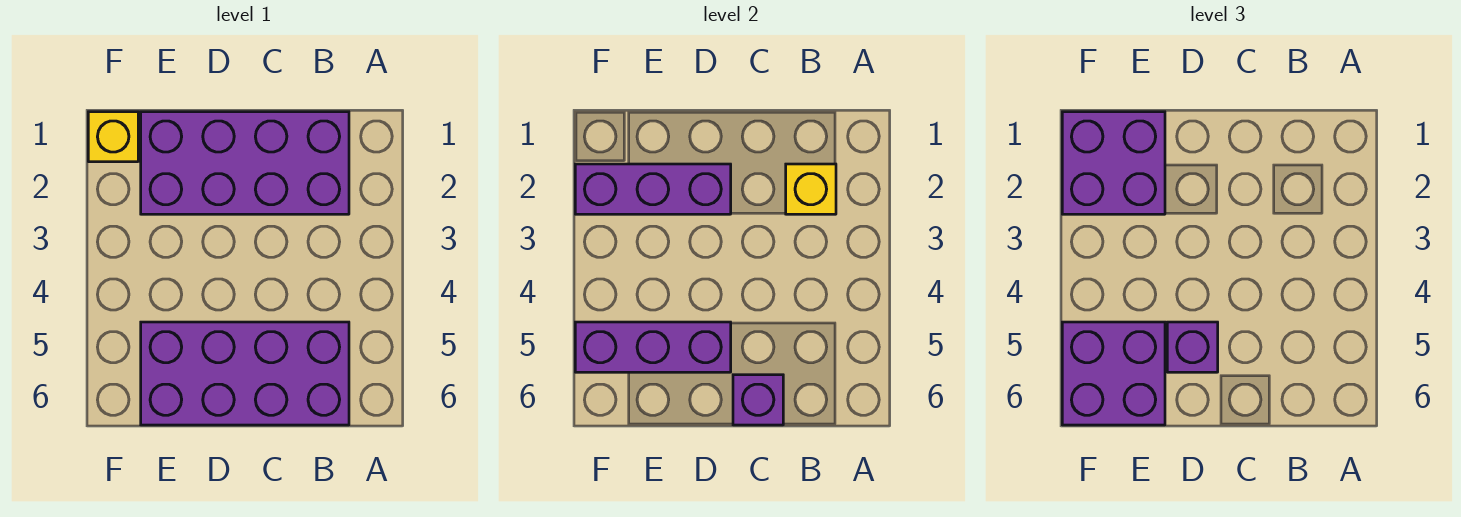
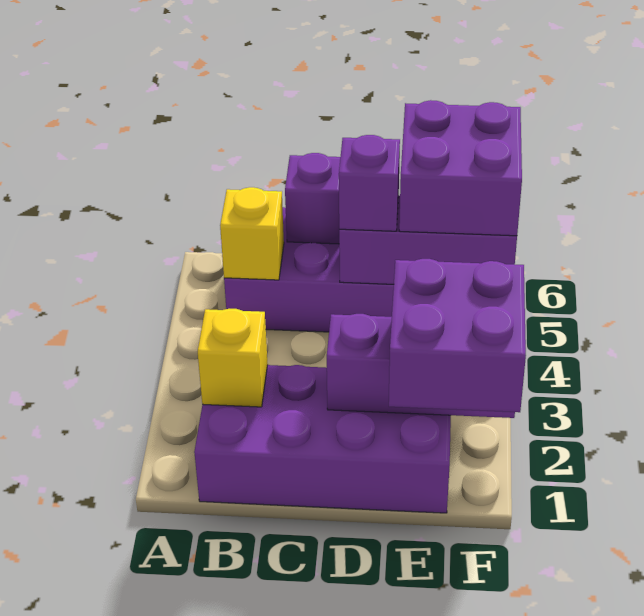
yellow 1x1 brick [88,112,138,162] -> yellow 1x1 brick moved to [220,187,284,280]

